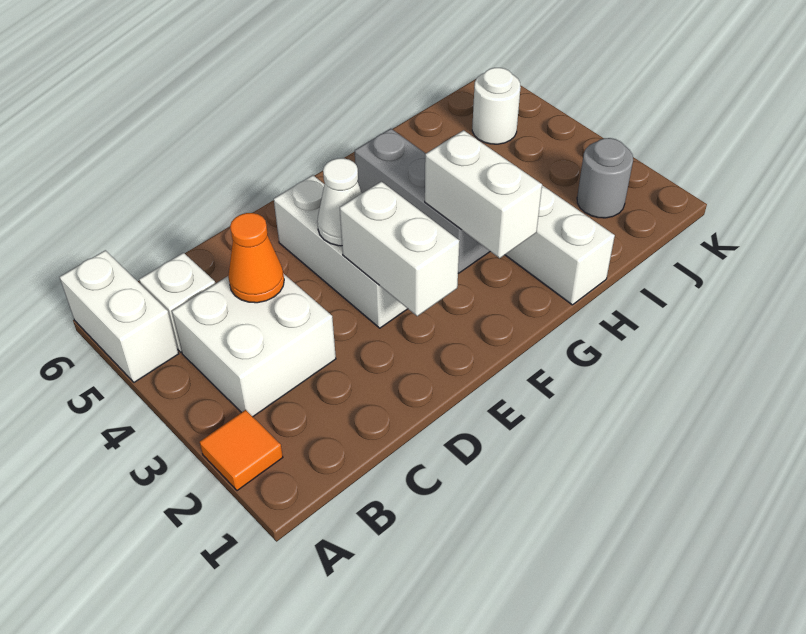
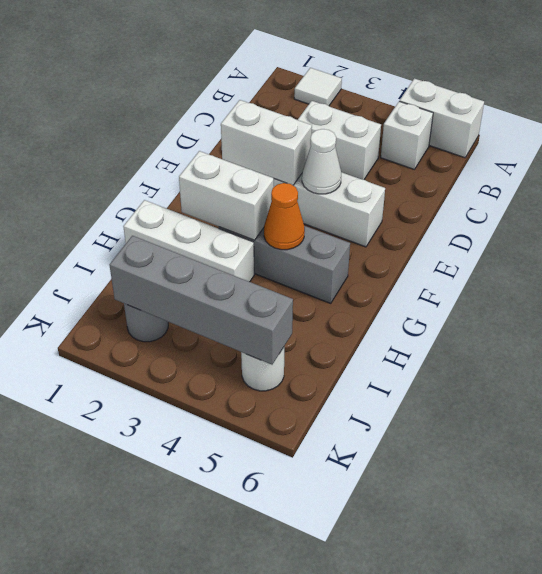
orange 1x1 tile [200,410,283,491] -> white 1x1 tile [294,68,342,106]
white 2x2 brick [172,274,336,417] -> white 1x2 brick [298,101,381,180]
orange 1x1 cone [228,213,284,303] -> orange 1x1 cone moved to [264,183,305,250]
none -> grey 1x4 brick [110,236,293,365]

